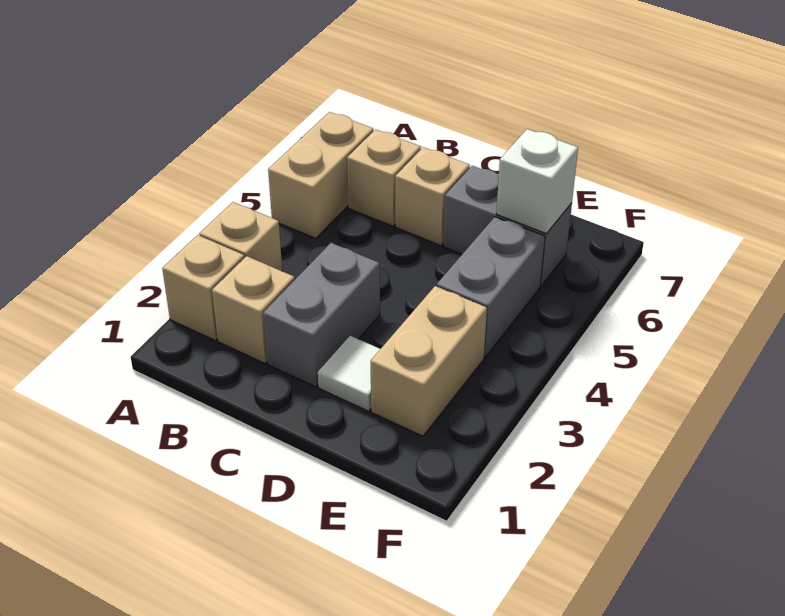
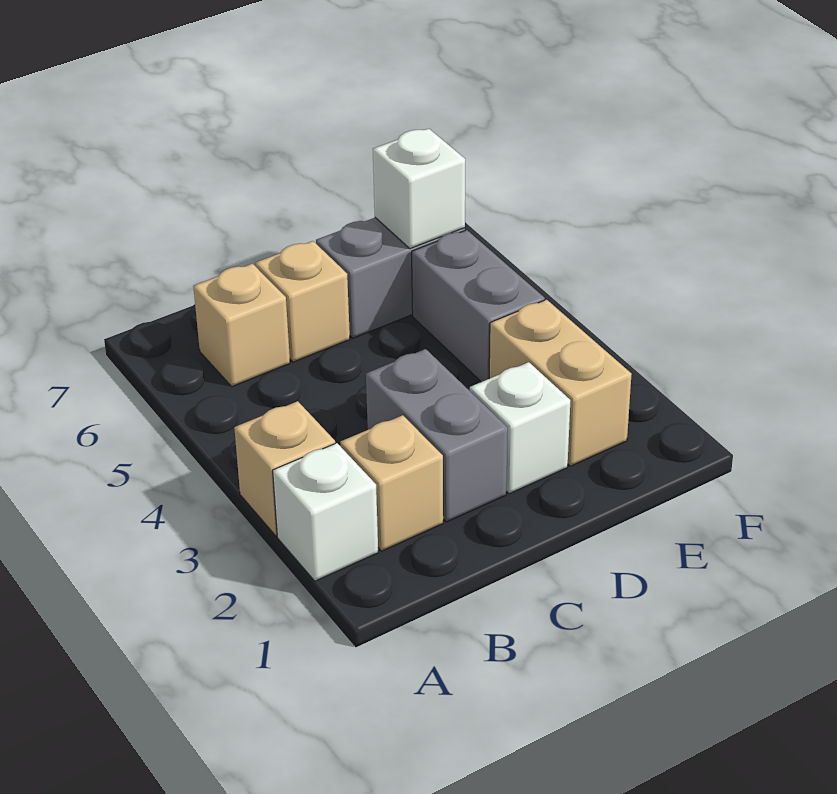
tan 1x1 brick [162,235,244,341] -> white 1x1 brick [273,443,378,581]
tan 1x2 brick [268,112,373,239] -> none
white 1x1 tile [318,336,380,411] -> white 1x1 brick [470,362,570,494]

